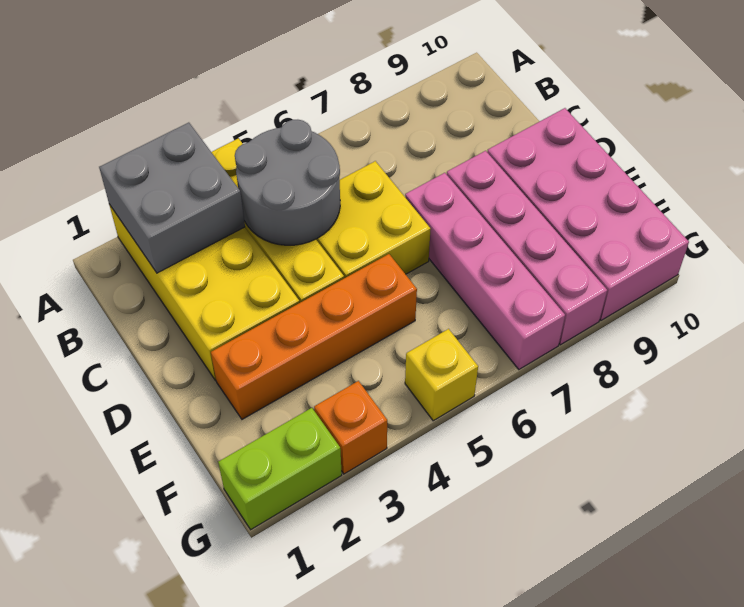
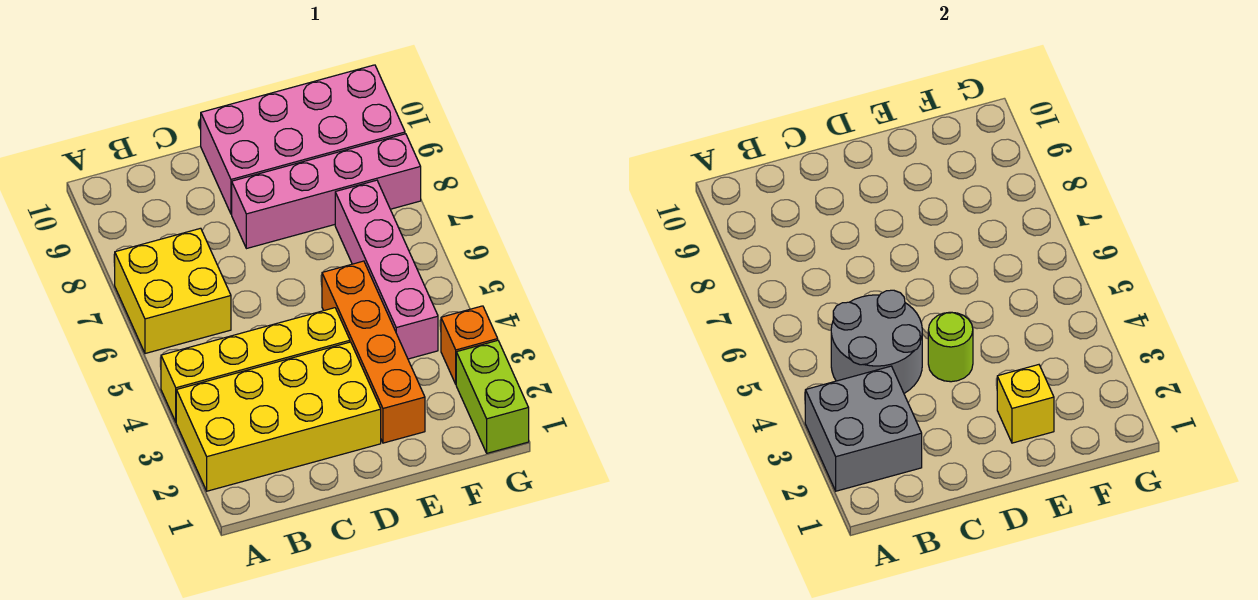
yellow 2x2 brick [316,161,431,278] -> yellow 2x2 brick moved to [115,228,231,354]
none -> lime 1x1 round brick [928,312,973,382]
pink 1x4 brick [405,173,565,369] -> pink 1x4 brick turned to [335,180,438,359]
yellow 1x1 brick [405,329,478,421] -> yellow 1x1 brick moved to [997,365,1054,443]

